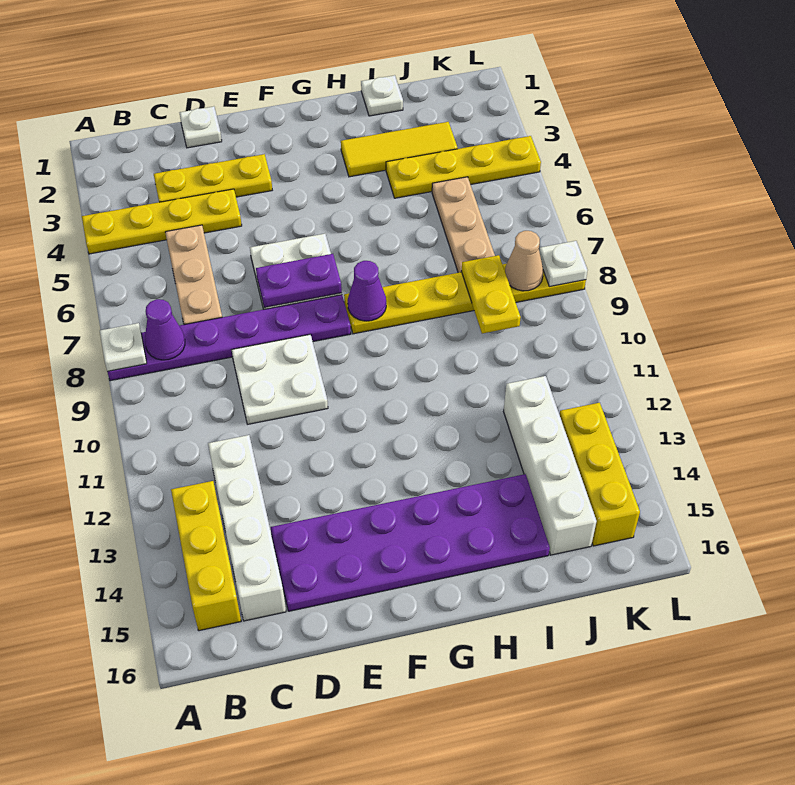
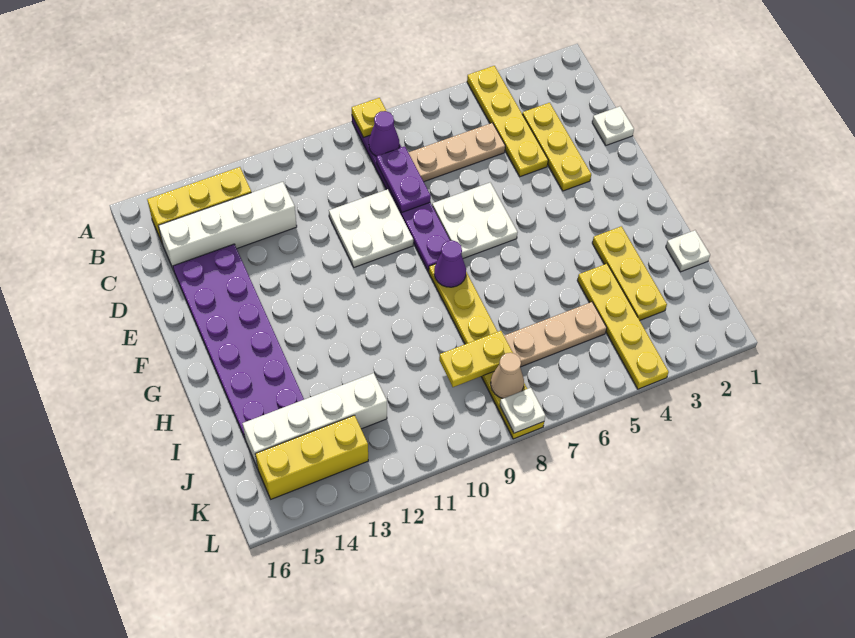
white 1x1 plate [100,323,147,371] -> yellow 1x1 plate [352,98,386,137]
purple 1x2 plate [256,254,342,308] -> purple 1x2 plate moved to [377,146,431,212]
yellow 1x3 tile [341,122,458,177] -> yellow 1x3 plate [592,226,667,320]

